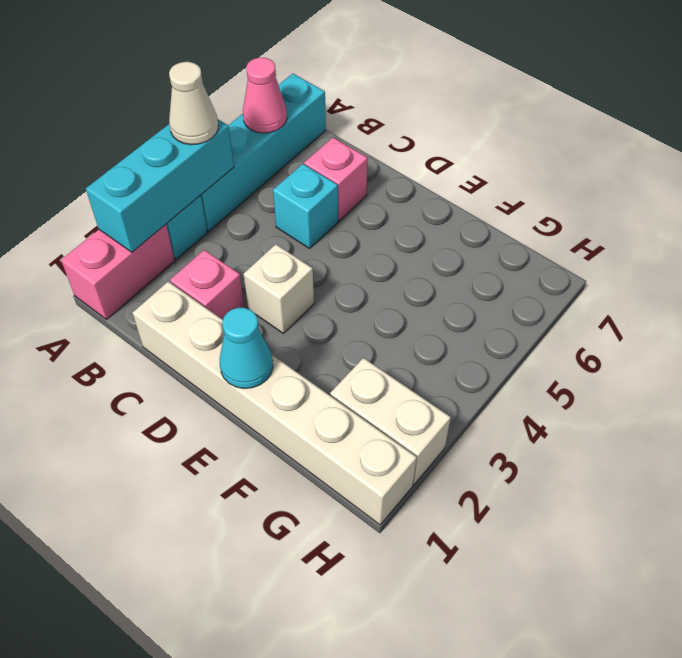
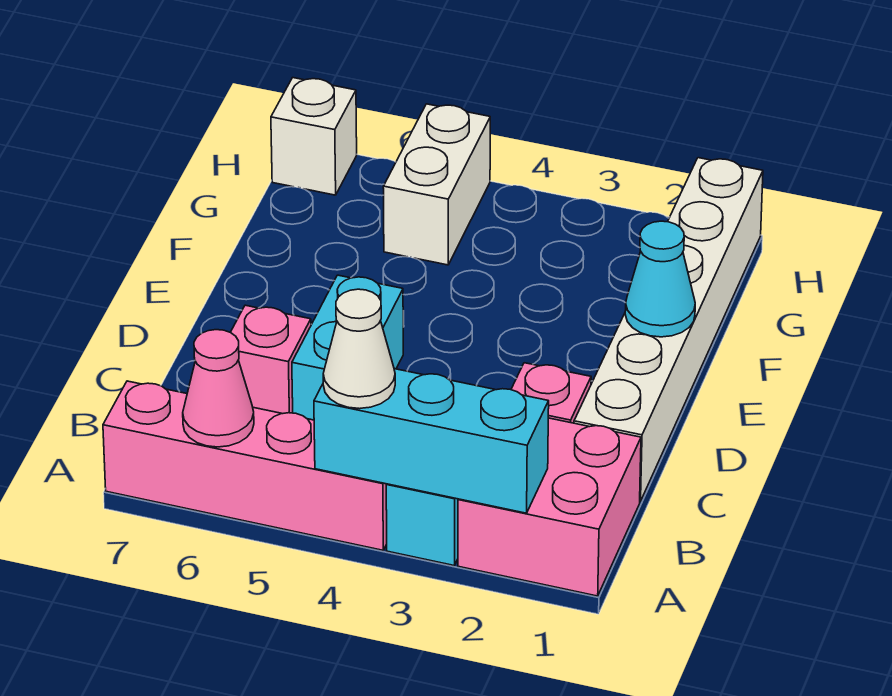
pink 1x2 brick [61,224,175,319] -> pink 2x2 brick [458,418,641,596]
cyan 1x4 brick [201,74,326,231] -> pink 1x4 brick [103,381,387,550]
cyan 1x1 brick [273,164,338,248] -> cyan 1x2 brick [292,275,403,420]
white 1x1 brick [243,244,314,333] -> white 1x1 brick moved to [271,78,357,195]
white 1x2 brick [330,358,451,484] -> white 1x2 brick moved to [383,104,490,265]

